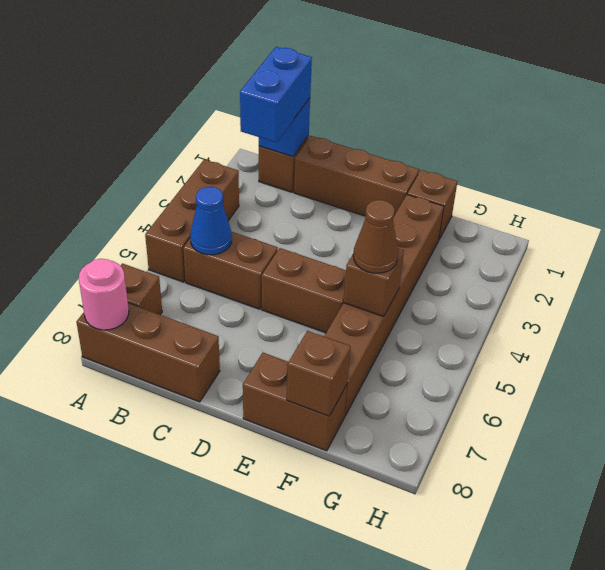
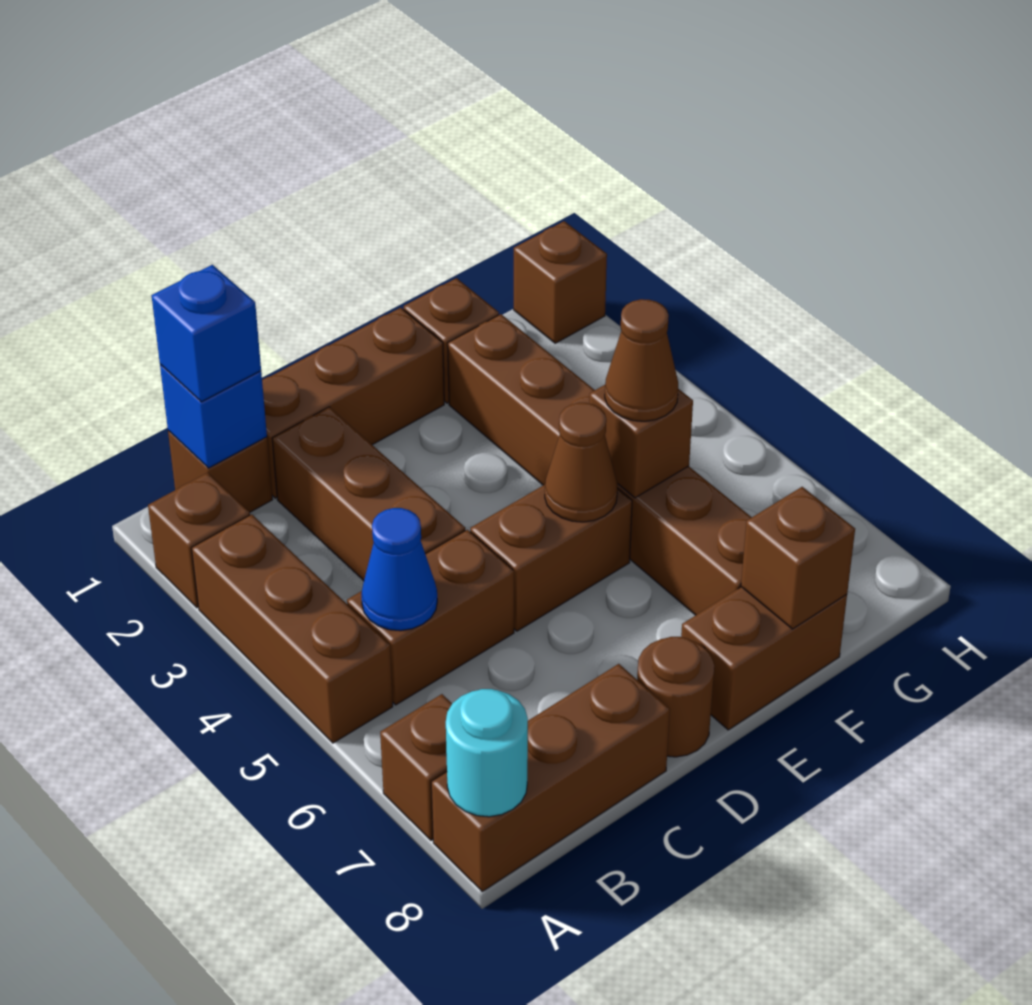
none -> brown 1x1 brick [148,473,250,608]
pink 1x1 round brick [79,259,129,330] -> cyan 1x1 round brick [446,689,528,817]
blue 1x2 brick [240,47,312,143] -> blue 1x1 brick [152,265,261,402]
none -> brown 1x3 brick [272,407,465,581]
none -> brown 1x1 round brick [637,637,714,757]
none -> brown 1x1 cone [545,403,618,522]
none -> brown 1x1 brick [514,221,607,343]

